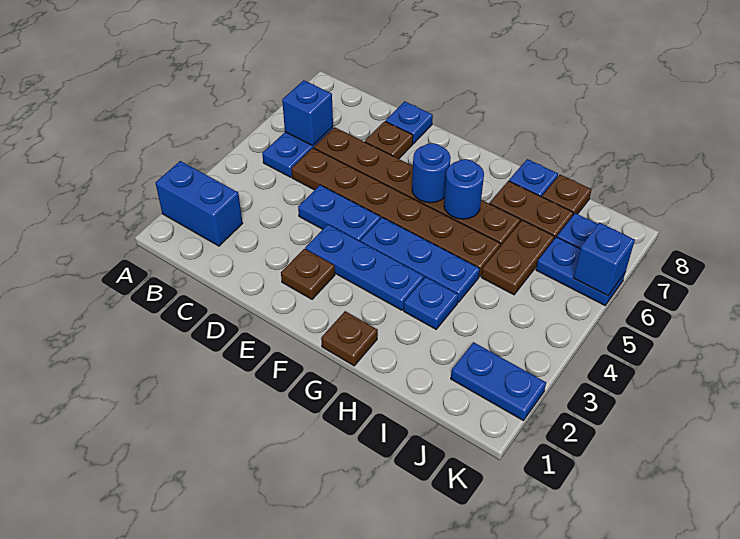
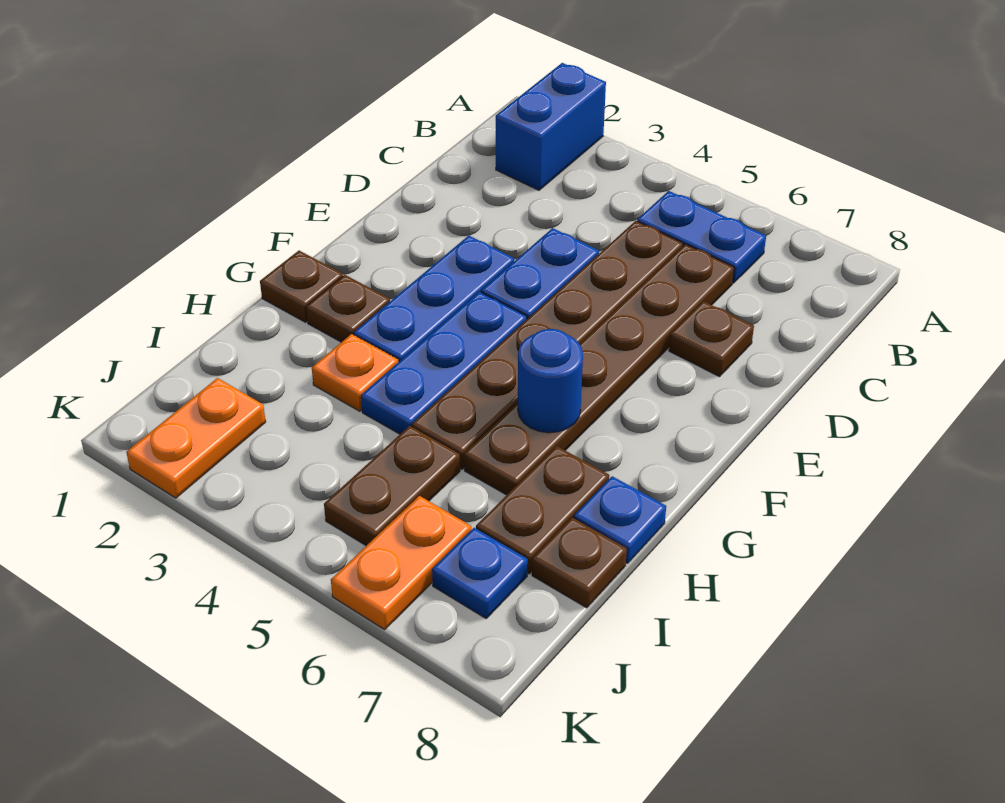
blue 1x1 brick [282,80,333,146] -> none
blue 1x1 plate [386,101,433,144] -> none
brown 1x1 plate [281,249,335,299] -> brown 1x1 plate moved to [306,275,390,342]
blue 1x1 round brick [412,143,451,203] -> none
blue 1x1 plate [404,277,458,329] -> orange 1x1 plate [312,334,398,411]
brown 1x2 plate [481,220,555,295] -> brown 1x2 plate turned to [324,426,460,546]
blue 1x2 plate [451,342,546,421] -> orange 1x2 plate [126,378,266,498]
blue 1x2 plate [536,237,625,305] -> orange 1x2 plate [331,496,471,630]
blue 1x1 brick [574,223,635,296] -> none

